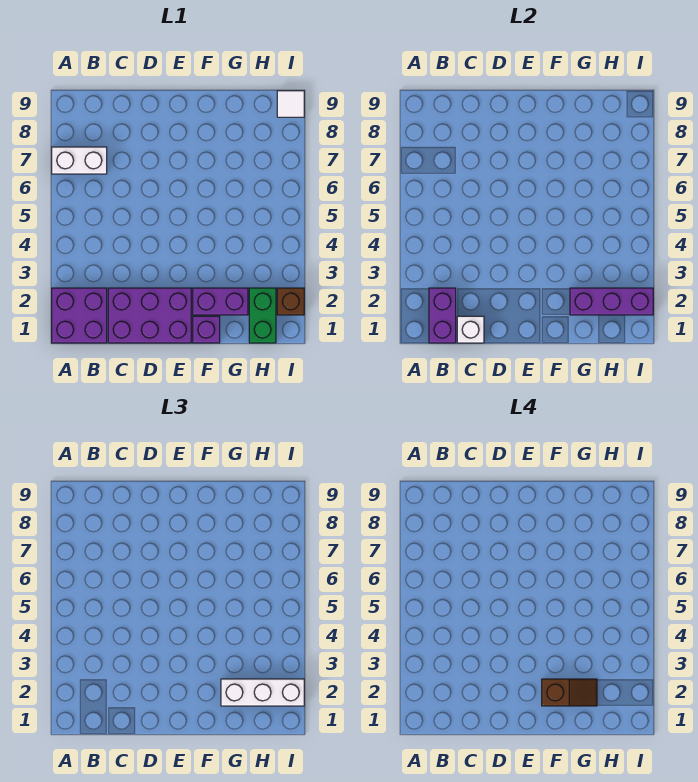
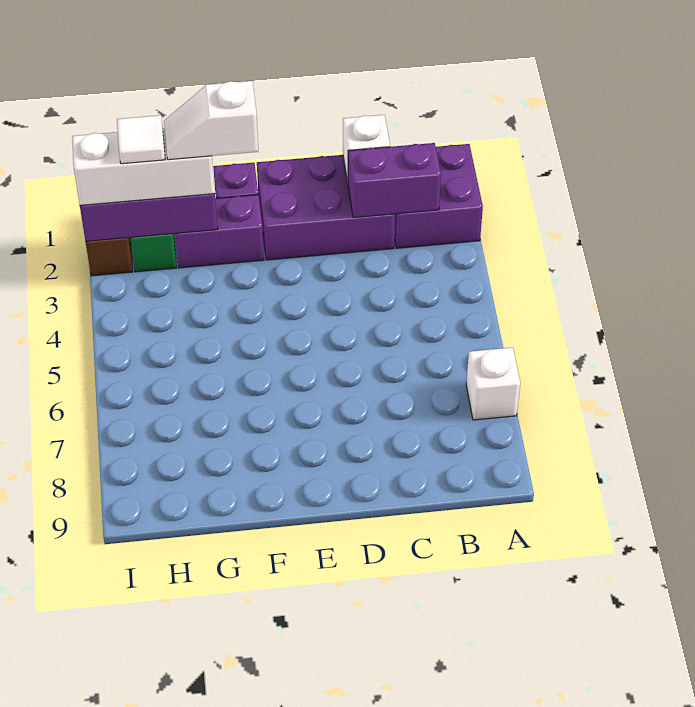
white 1x2 brick [52,147,107,174] -> white 1x1 brick [466,347,520,420]
purple 1x2 brick [429,288,456,343] -> purple 1x2 brick turned to [348,143,441,218]
brown 1x2 slope [542,679,597,706] -> white 1x2 slope [164,81,258,160]
white 1x1 tile [277,91,304,117] -> white 1x1 tile moved to [117,115,165,164]

